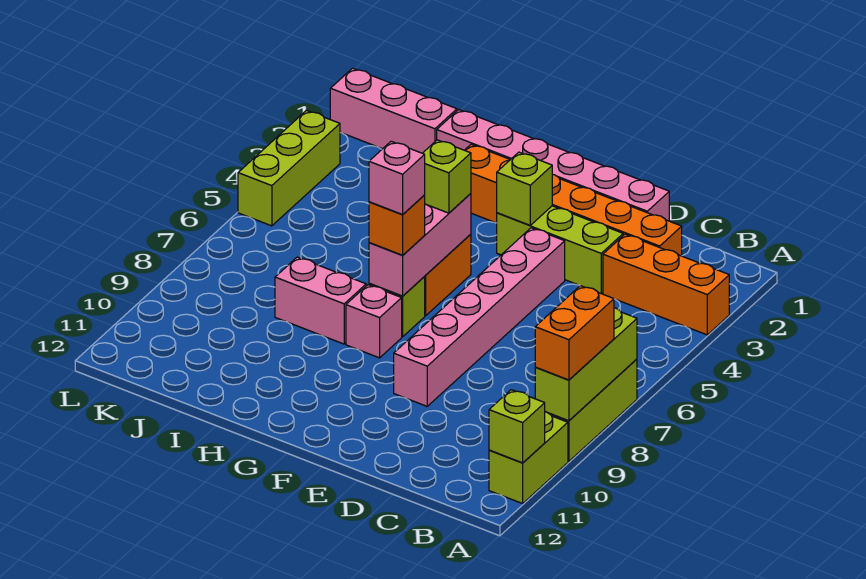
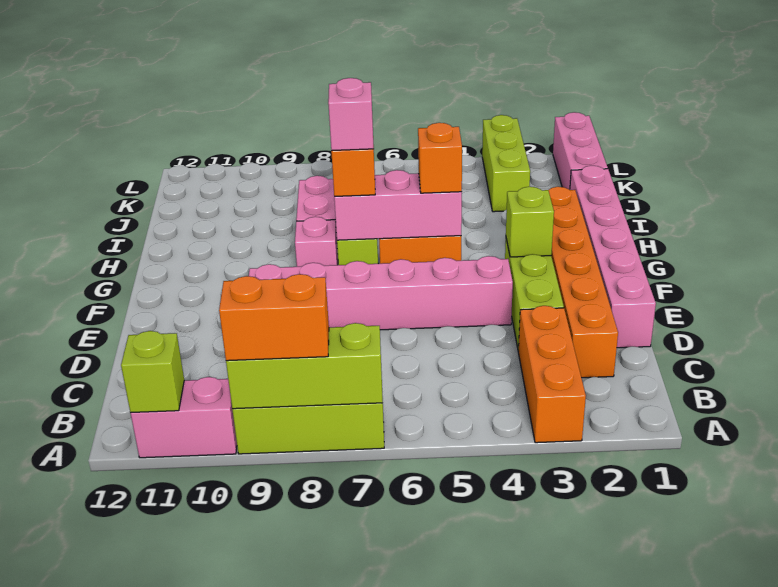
lime 1x2 brick [489,412,568,504] -> pink 1x2 brick [131,377,237,458]
lime 1x1 brick [423,140,471,213] -> orange 1x1 brick [418,123,462,193]
lime 1x3 brick [238,110,340,226] -> lime 1x3 brick turned to [482,115,530,212]

